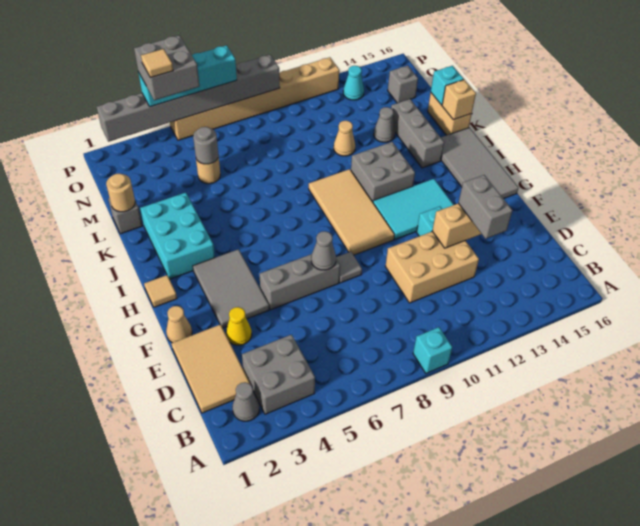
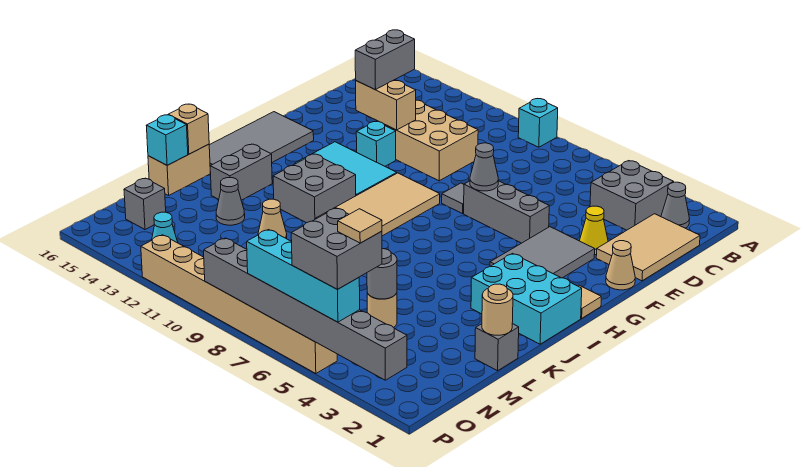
cyan 2x3 brick [140,193,215,279] -> cyan 2x3 brick turned to [471,253,582,344]
grey 1x3 brick [391,99,444,168] -> grey 1x2 brick [210,144,272,200]

